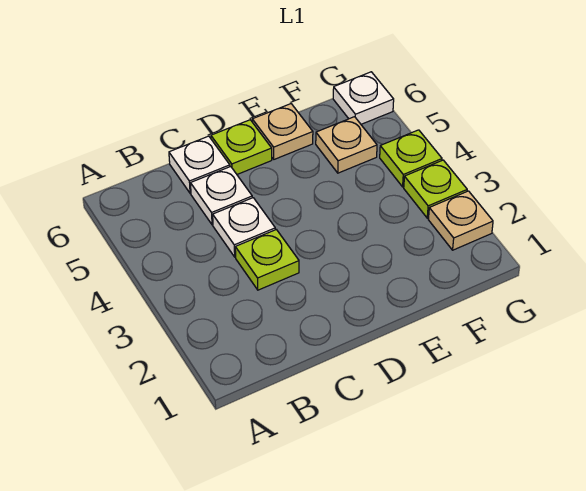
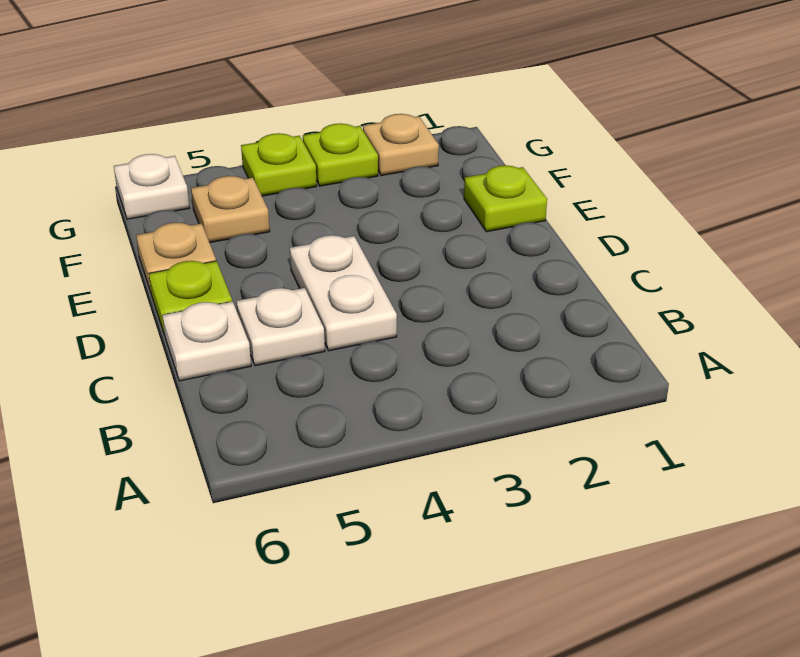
lime 1x1 plate [235,230,299,290] -> lime 1x1 plate moved to [464,165,547,232]
white 1x1 plate [213,198,275,257] -> white 1x2 plate [290,235,397,351]

